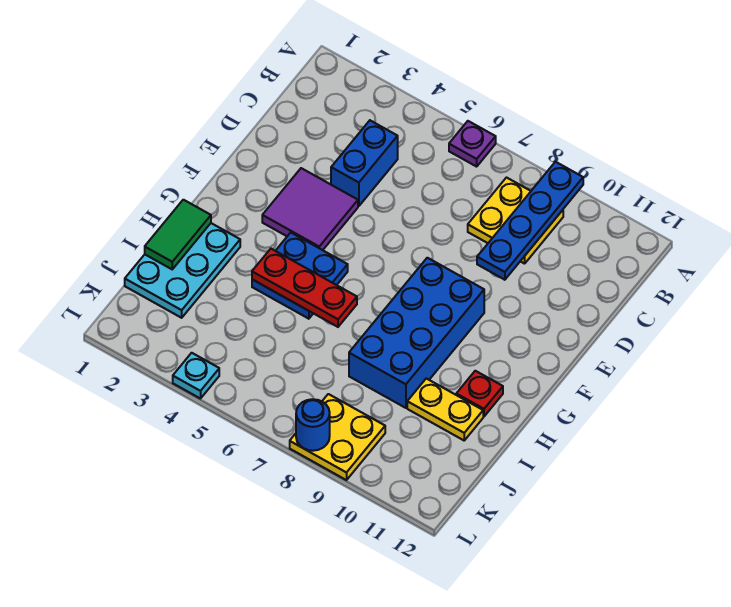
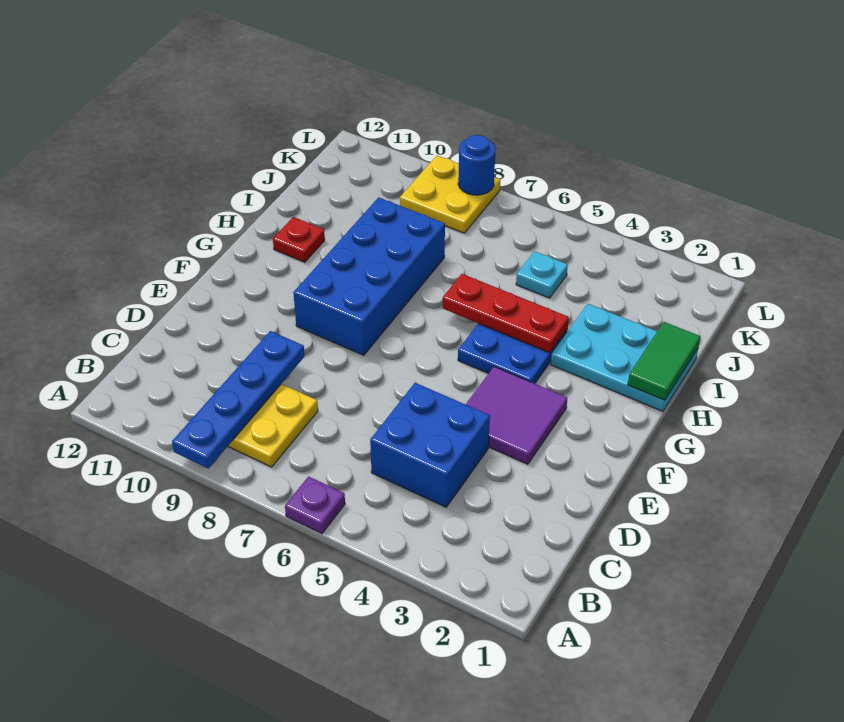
blue 1x2 brick [331,121,398,206] -> blue 2x2 brick [370,383,490,507]
cyan 2x3 plate [125,223,240,318] -> cyan 2x3 plate turned to [551,304,698,411]
yellow 1x2 plate [407,378,483,440] -> none
cyan 1x1 plate [173,353,219,399] -> cyan 1x1 plate moved to [516,251,568,298]

